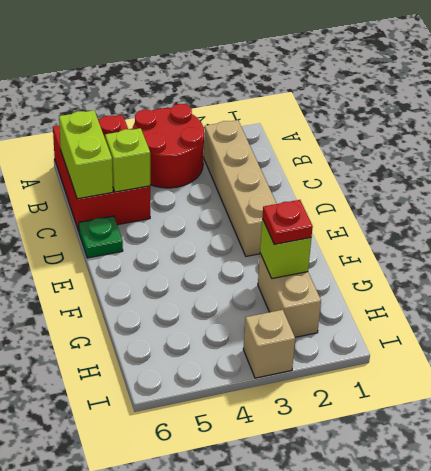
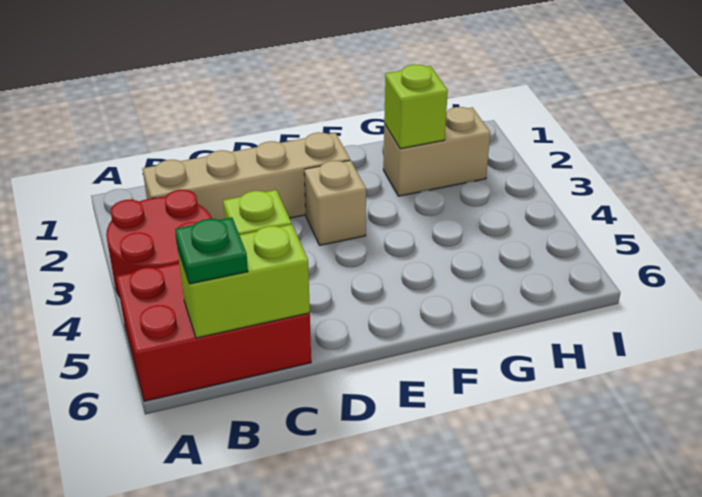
green 1x1 plate [79,216,123,258] -> green 1x1 plate moved to [175,218,248,284]
red 1x1 plate [262,200,313,244] -> none
tan 1x1 brick [243,310,295,378] -> tan 1x1 brick moved to [304,160,366,245]

